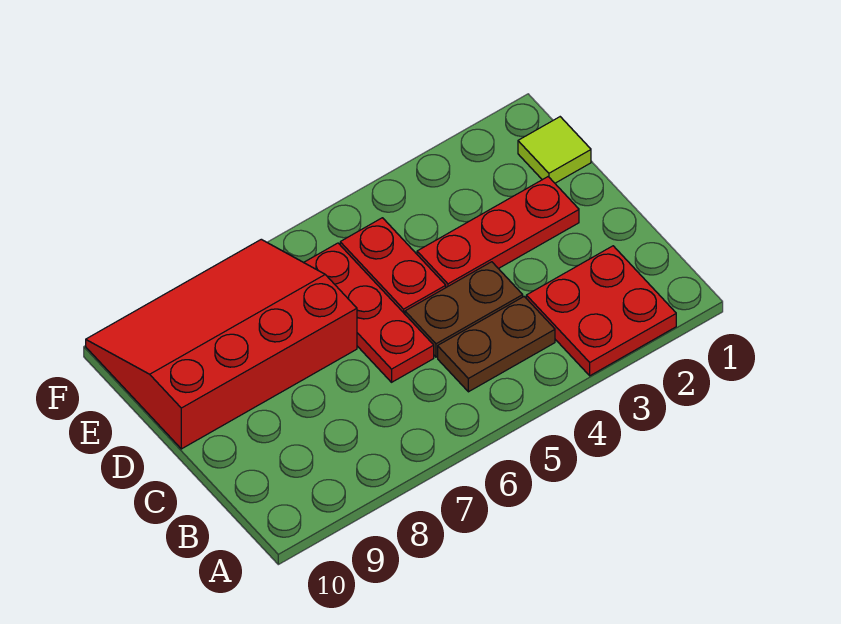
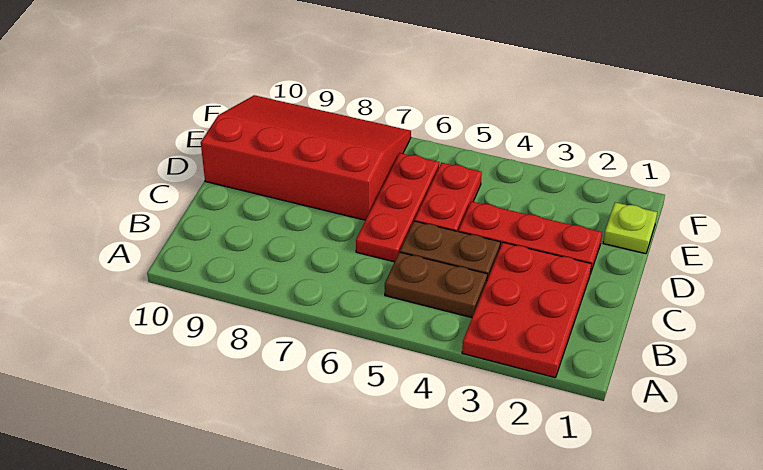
red 2x2 plate [526,246,676,376] -> red 2x3 plate [462,242,592,378]
lime 1x1 tile [518,117,591,183] -> lime 1x1 plate [603,202,657,254]

